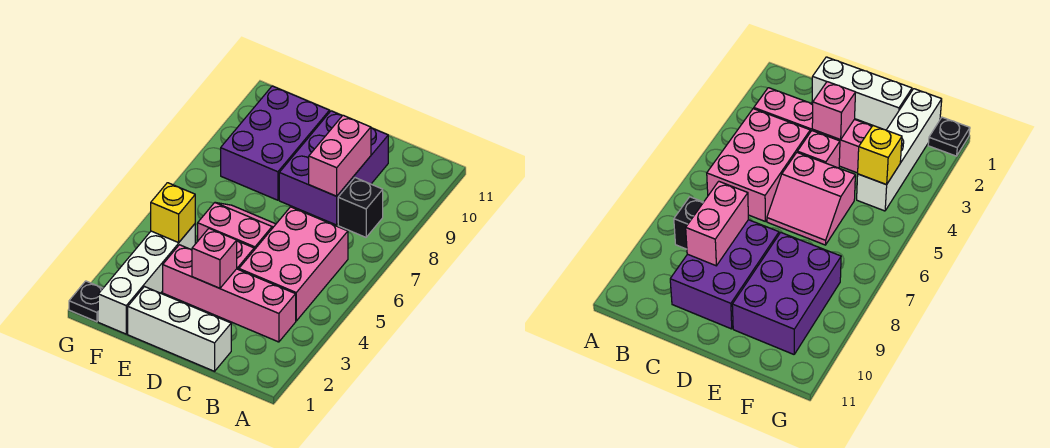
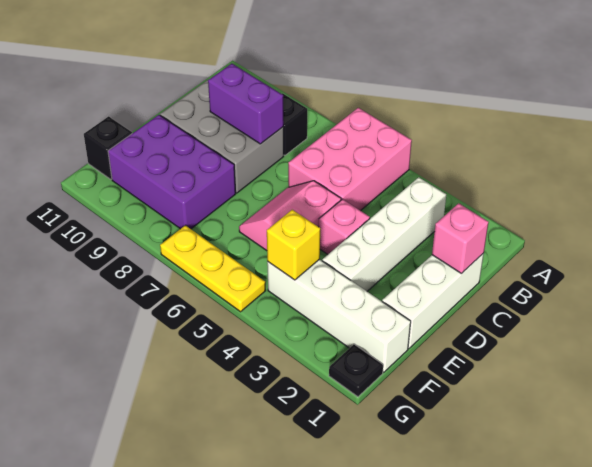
pink 1x4 brick [163,245,296,342] -> white 1x4 brick [322,177,446,291]
pink 2x3 brick [239,207,348,321] -> pink 2x3 brick turned to [288,108,412,211]
purple 2x3 brick [279,111,388,225] -> grey 2x3 brick [160,79,284,193]
pink 1x2 brick [309,115,371,196] -> purple 1x2 brick [208,64,284,144]
pink 1x1 brick [192,229,237,288] -> pink 1x1 brick moved to [432,203,489,274]
none -> black 1x1 brick [84,116,132,180]
none -> yellow 1x3 plate [160,225,266,312]

